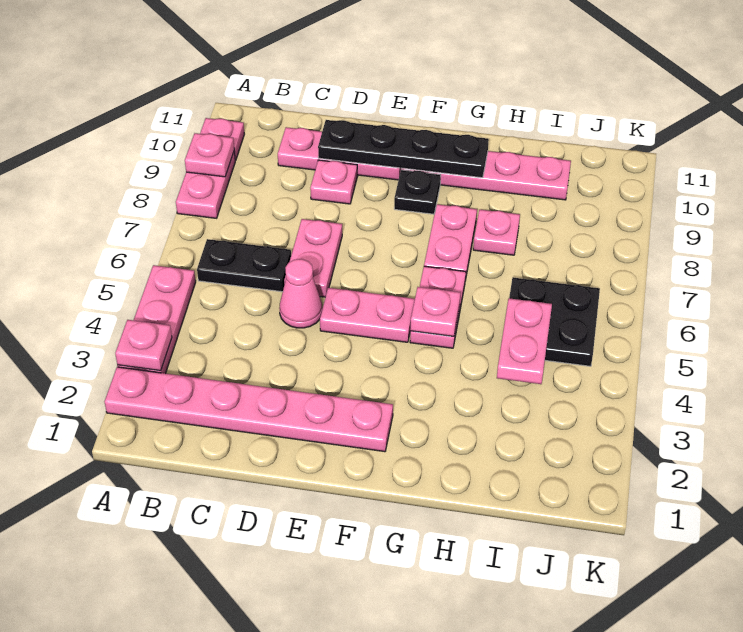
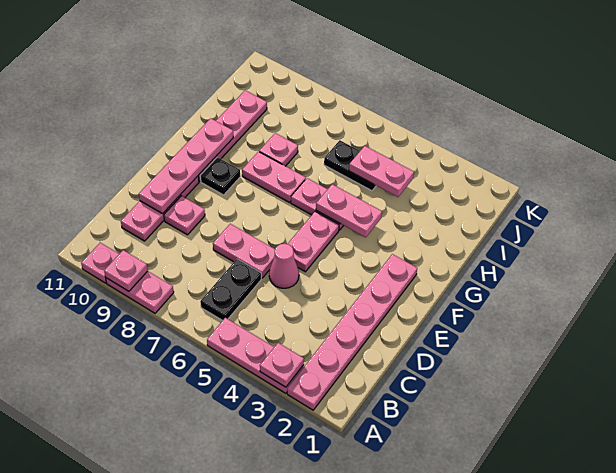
black 1x4 plate [318,120,489,178] -> pink 1x4 plate [139,118,233,214]
pink 1x1 plate [410,287,461,336] -> pink 1x2 plate [316,184,382,237]
black 2x2 plate [509,277,600,366] -> black 1x2 plate [324,140,376,191]

